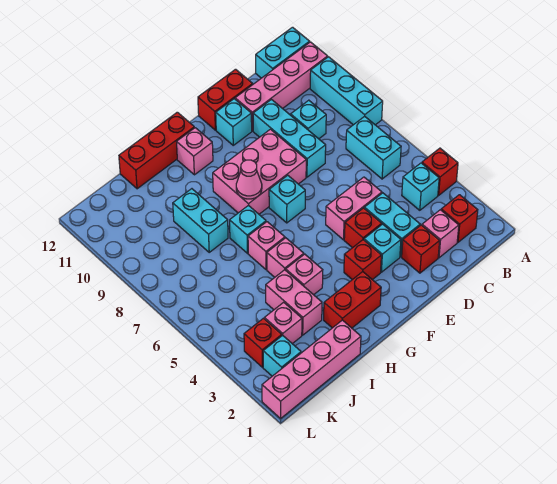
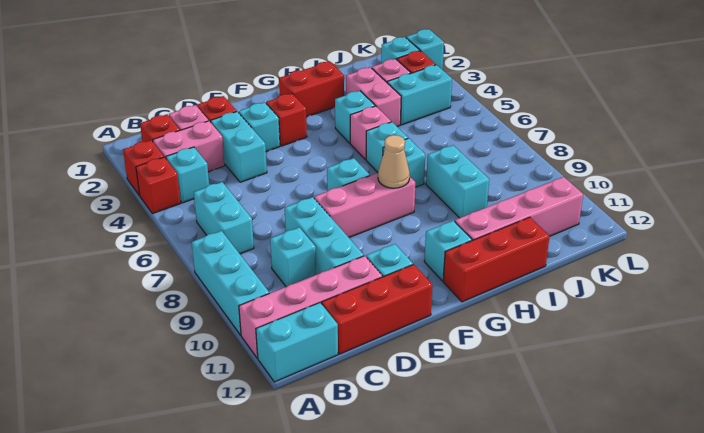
pink 1x2 brick [326,177,382,240] -> pink 1x2 brick moved to [153,121,225,172]
red 1x2 brick [198,69,253,130] -> red 1x3 brick [322,264,432,354]
red 1x1 brick [344,208,382,248] -> red 1x1 brick moved to [123,140,164,195]
pink 2x3 brick [213,129,306,214] -> pink 1x3 brick [314,173,415,237]
pink 1x1 cone [236,160,262,199] -> tan 1x1 cone [378,135,410,188]
pink 1x1 brick [177,128,213,175] -> cyan 1x1 brick [424,221,472,281]
pink 1x1 brick [286,254,323,295] -> cyan 1x1 brick [335,91,375,143]
pink 1x1 brick [248,222,285,270] -> cyan 1x1 brick [366,122,408,172]
pink 1x4 brick [262,320,361,418] -> pink 1x4 brick moved to [455,177,583,240]
none -> cyan 1x2 brick [387,65,452,125]
none -> cyan 1x1 brick [406,29,444,70]

